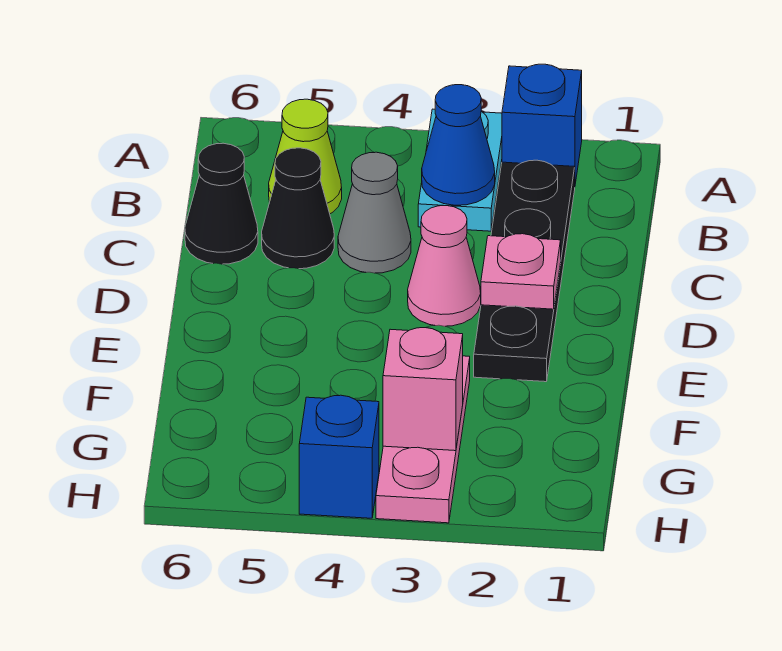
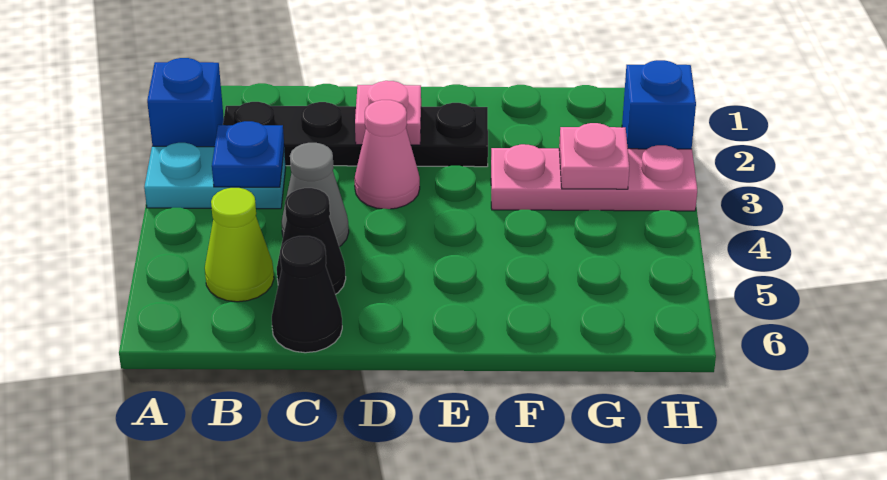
blue 1x1 cone [422,85,495,205] -> blue 1x1 plate [212,121,284,187]
pink 1x1 brick [383,328,463,451] -> pink 1x1 plate [559,123,629,189]
blue 1x1 brick [299,395,379,518] -> blue 1x1 brick moved to [622,60,696,149]

